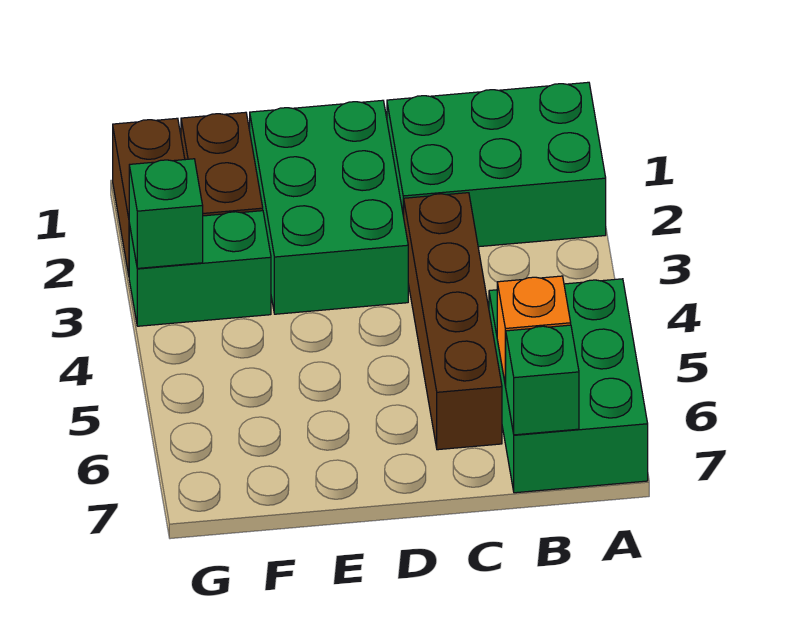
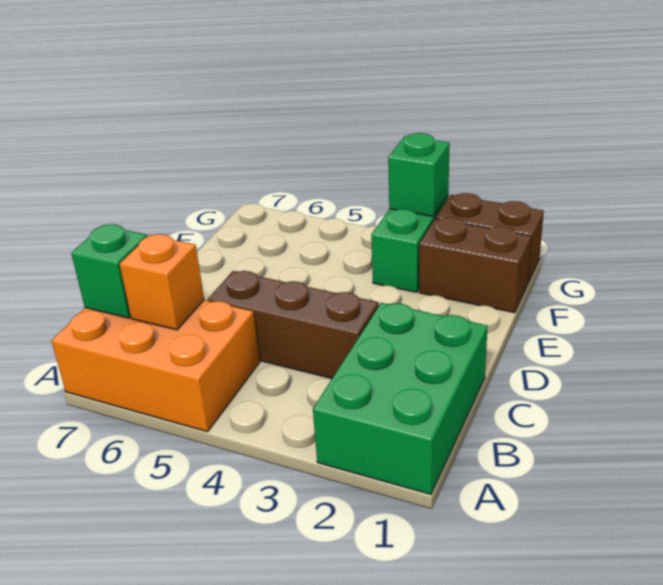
green 2x3 brick [489,279,648,493] -> orange 2x3 brick [52,300,260,432]
brown 1x4 brick [404,193,502,450] -> brown 1x3 brick [208,271,379,378]
green 2x3 brick [250,100,408,314] -> none

